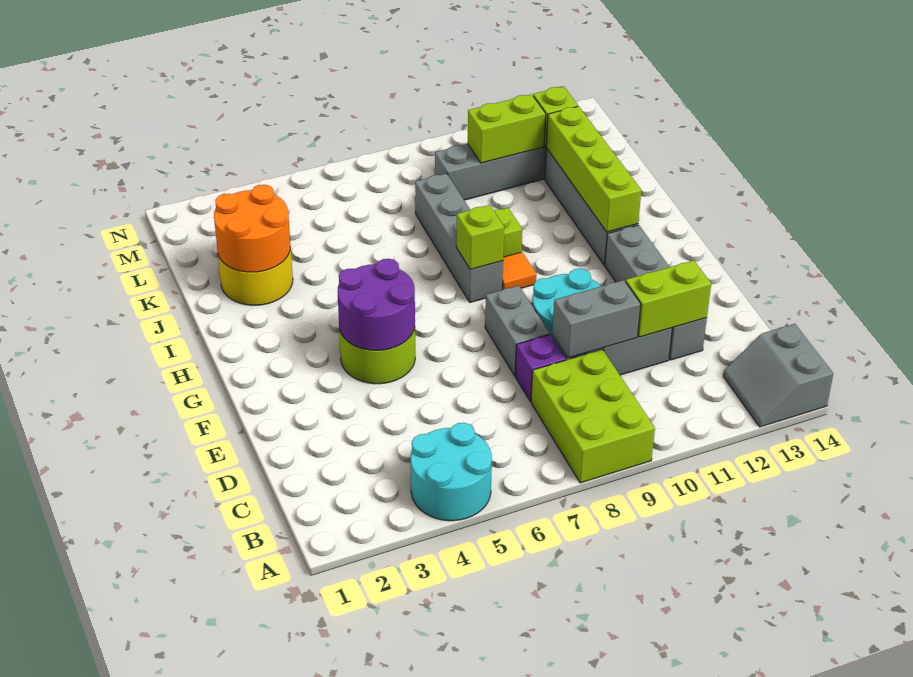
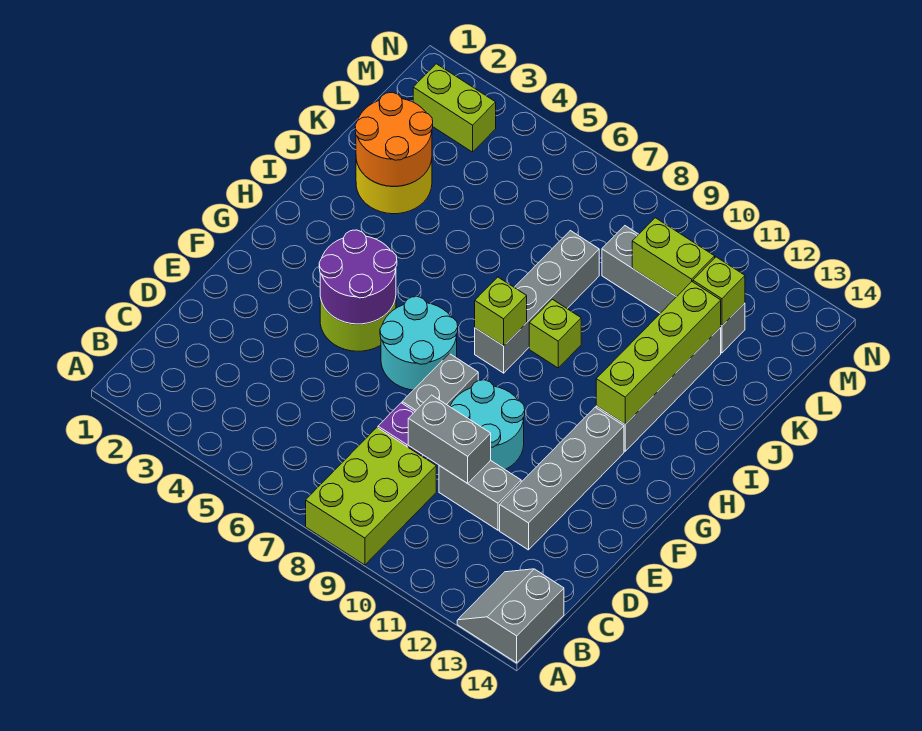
cyan 2x2 round brick [411,423,492,521] -> cyan 2x2 round brick moved to [380,297,458,390]
lime 1x2 brick [626,260,711,337] -> lime 1x2 brick moved to [413,64,496,152]
orange 1x1 tile [502,252,536,290] -> none

